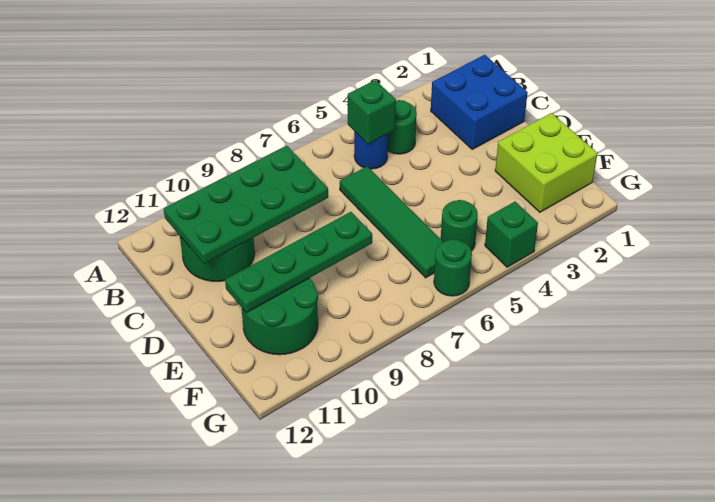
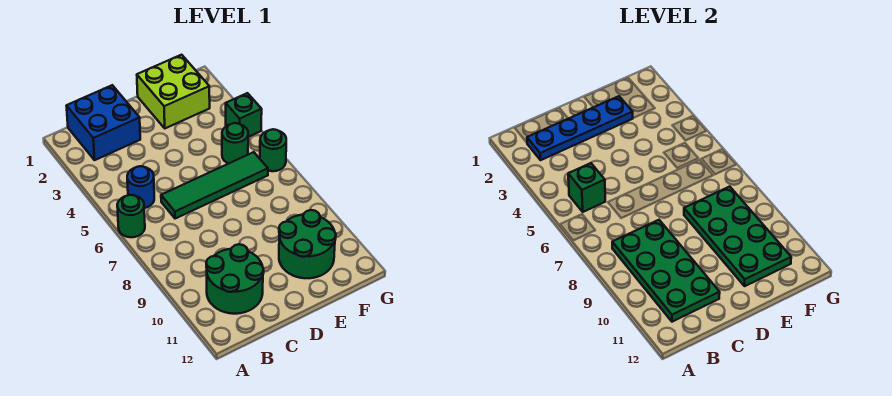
none -> blue 1x4 plate [527,96,633,160]
green 1x1 round brick [388,100,417,154] -> green 1x1 round brick moved to [117,195,145,237]
green 1x4 plate [225,212,372,313] -> green 2x4 plate [684,187,791,286]

